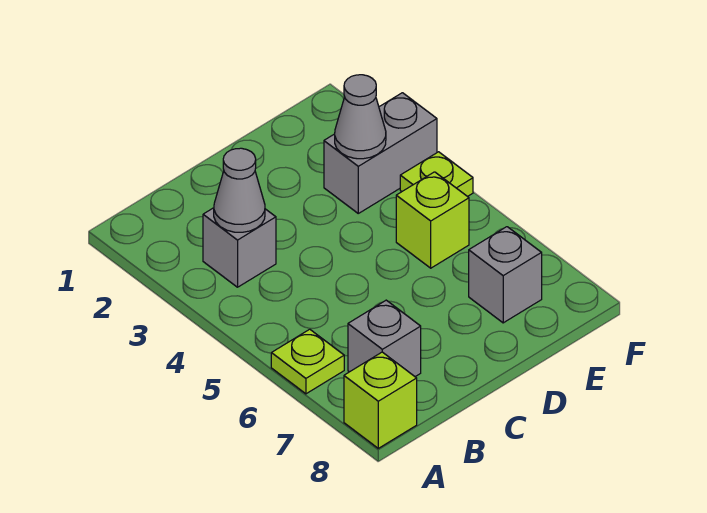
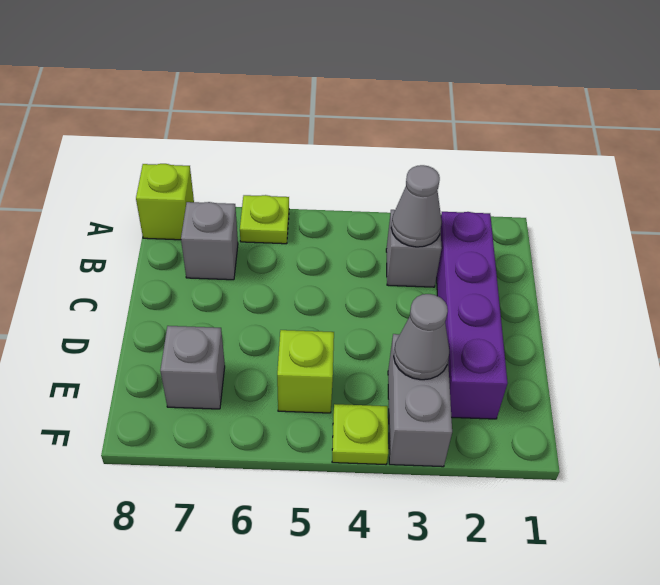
none -> purple 1x4 brick [436,212,508,419]

